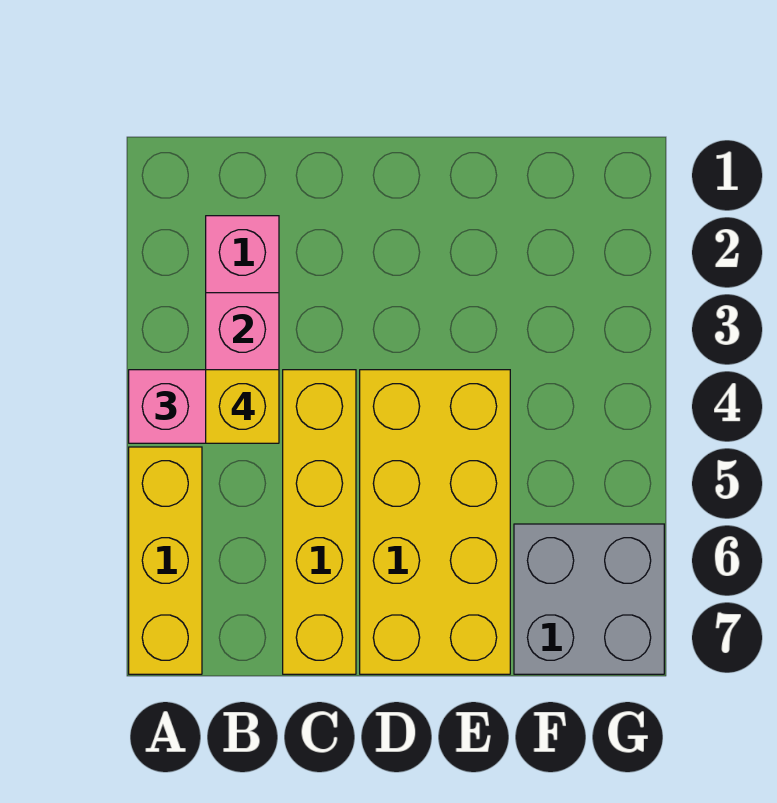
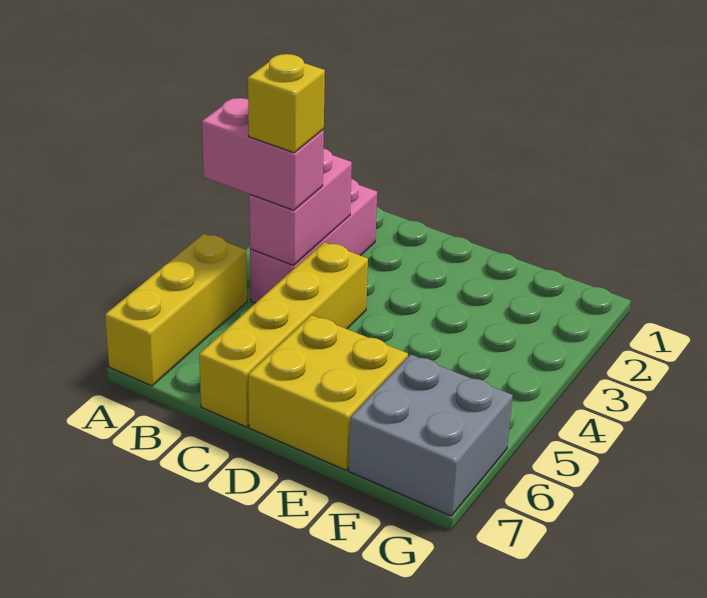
yellow 2x4 brick [360,370,510,674] -> yellow 2x2 brick [248,315,408,470]

